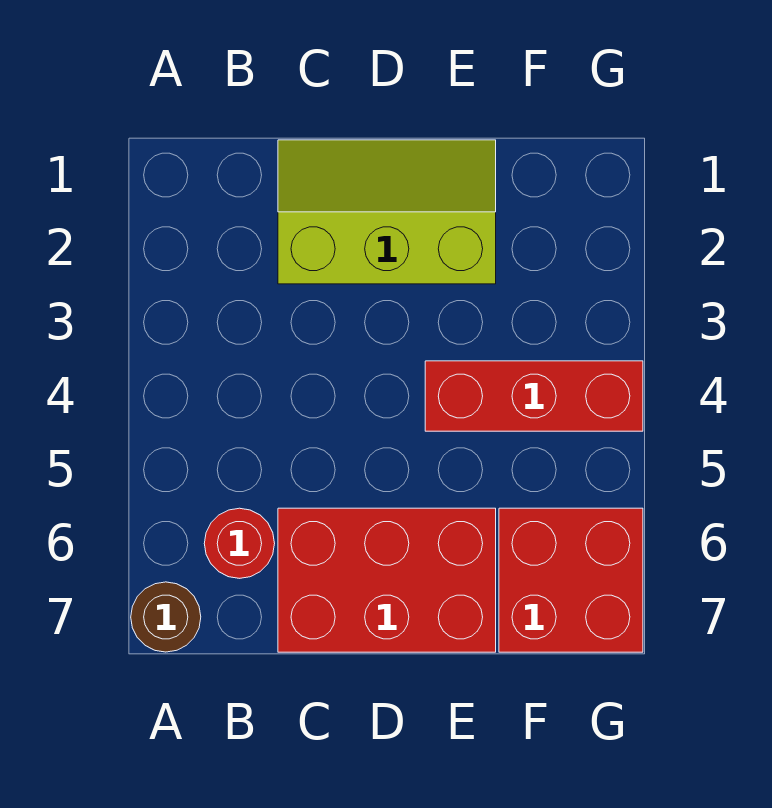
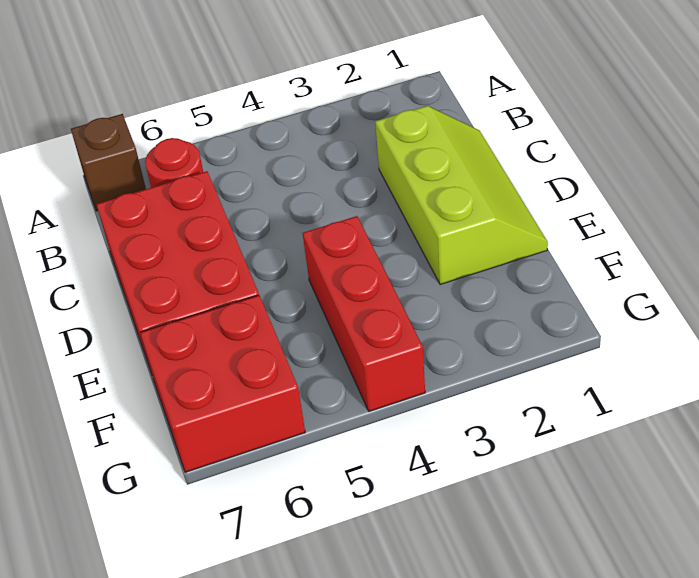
brown 1x1 round brick [131,582,201,652] -> brown 1x1 brick [71,114,146,211]

